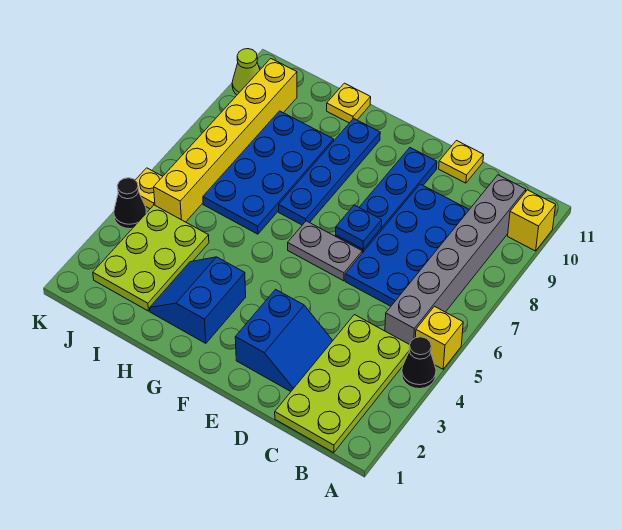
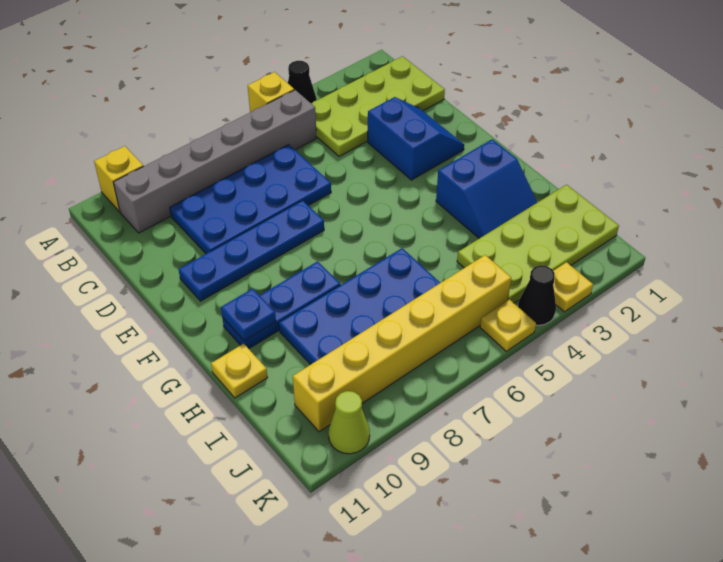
blue 2x2 slope [235,289,333,391] -> blue 2x2 slope turned to [368,97,464,180]
yellow 1x1 plate [439,141,484,183] -> yellow 1x1 plate moved to [553,262,593,312]
grey 1x2 plate [288,221,362,281] -> none
blue 1x1 plate [336,205,382,249] -> blue 1x1 plate moved to [221,289,276,341]
blue 1x4 plate [279,118,380,225] -> blue 1x3 plate [222,261,340,349]
lime 2x3 plate [93,205,209,311] -> lime 2x4 plate [457,185,619,303]

